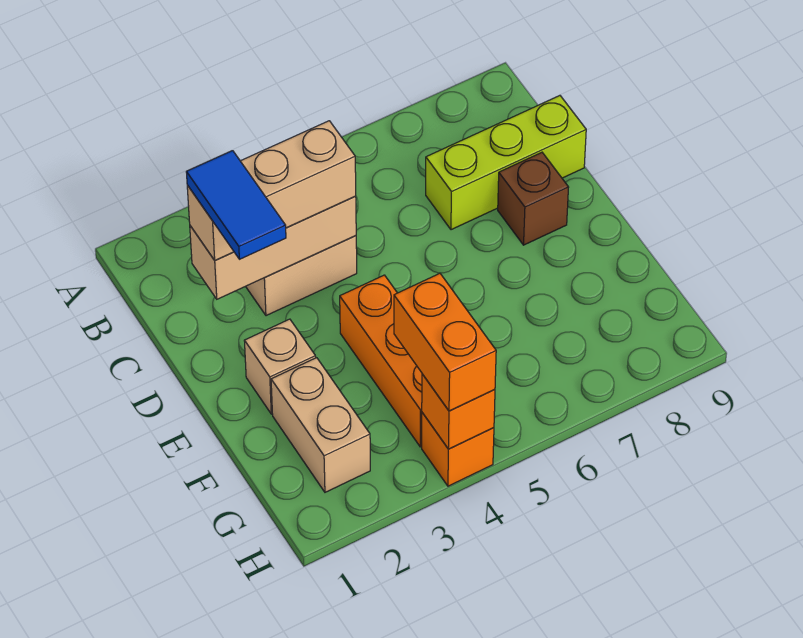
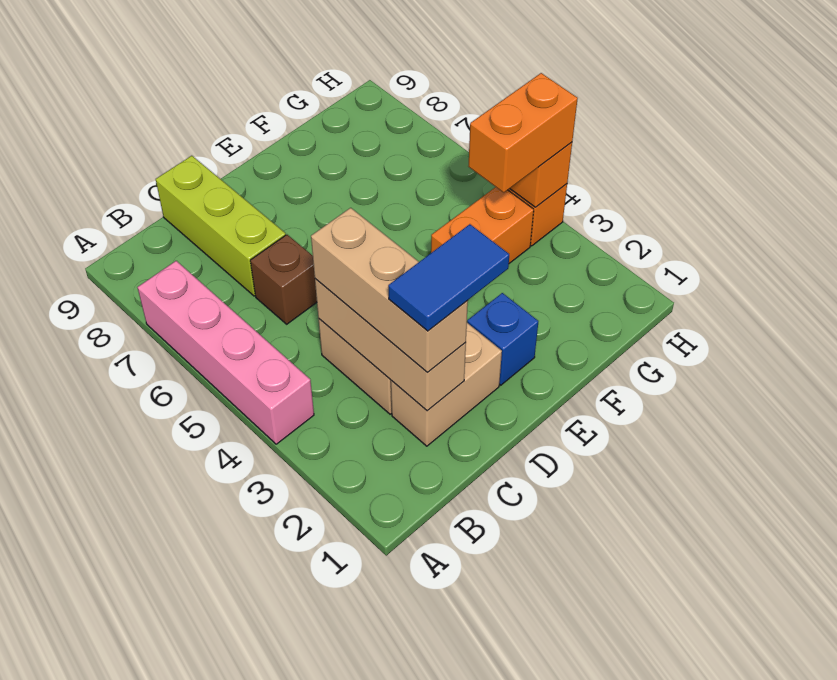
none -> pink 1x4 brick [137,261,314,444]
brown 1x1 brick [498,152,569,245] -> brown 1x1 brick moved to [250,235,317,324]
tan 1x1 brick [244,319,316,414] -> blue 1x1 brick [467,293,538,385]
orange 1x3 brick [340,275,422,447] -> orange 1x2 brick [431,187,534,263]
tan 1x2 brick [271,358,370,492] -> tan 1x2 brick moved to [391,323,502,446]

